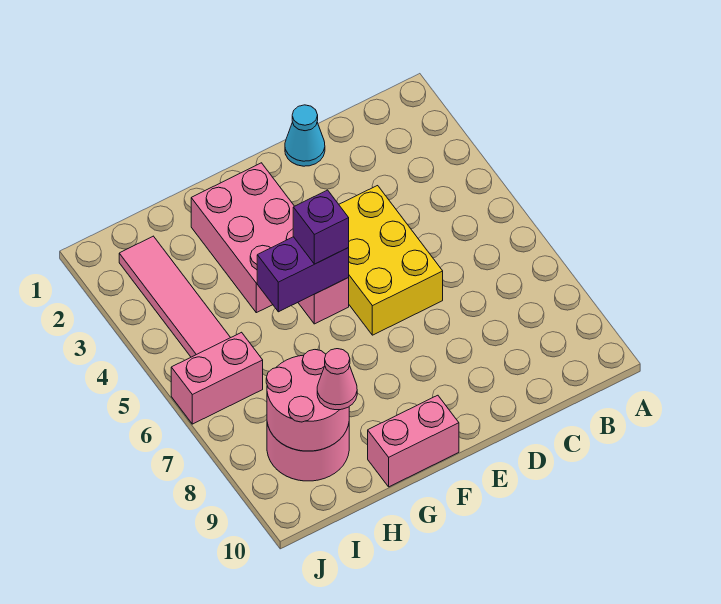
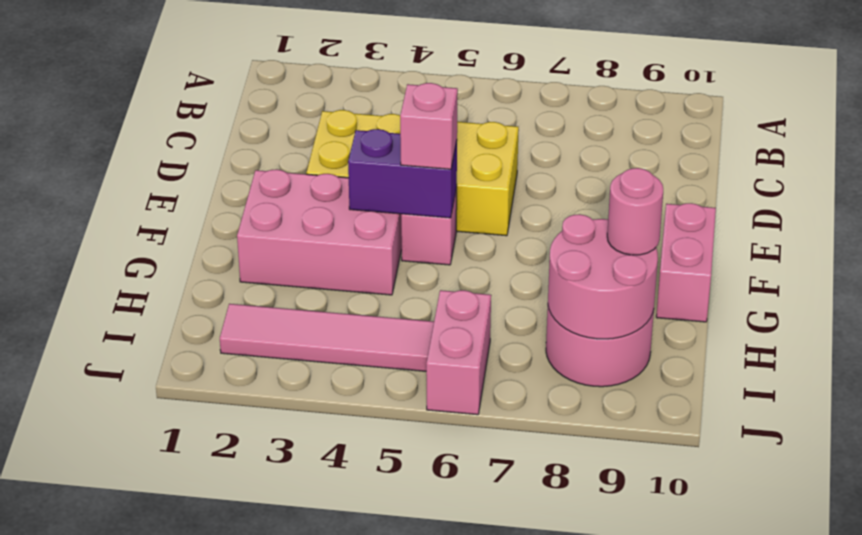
cyan 1x1 cone [285,105,325,166] -> none
yellow 2x3 brick [339,186,443,335] -> yellow 2x4 brick [306,110,519,236]
purple 1x2 brick [257,237,349,312] -> purple 1x2 brick turned to [348,129,457,218]
purple 1x1 brick [293,190,349,264] -> pink 1x1 brick [400,83,458,169]
pink 1x1 cone [317,349,357,410] -> pink 1x1 round brick [607,168,663,255]

